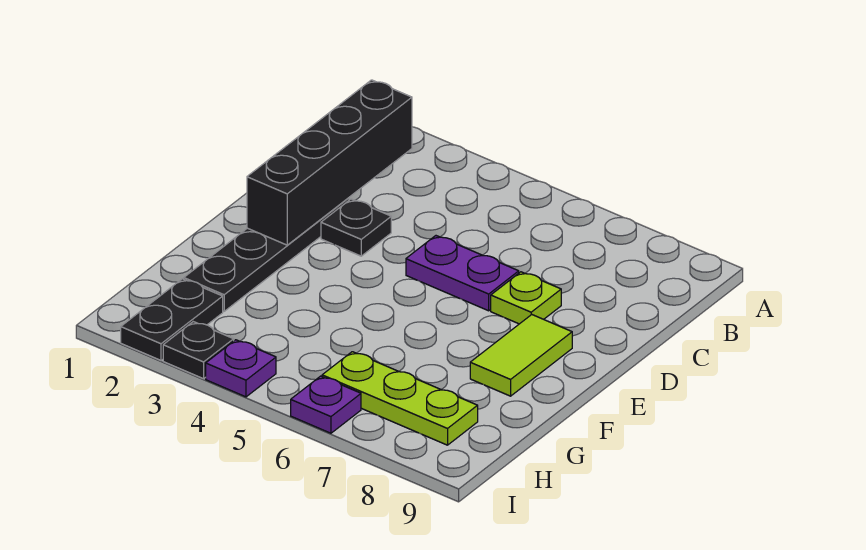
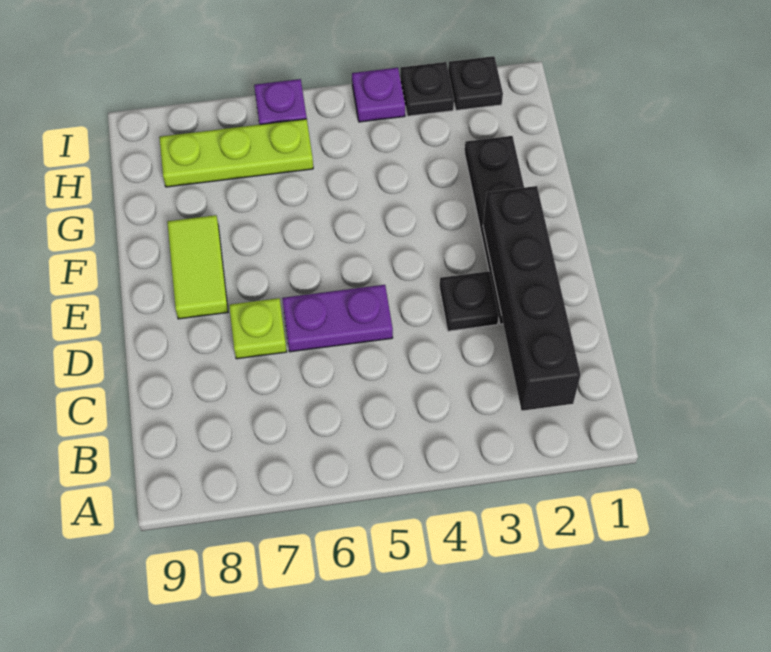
black 1x2 plate [121,279,223,360] -> black 1x1 plate [448,56,503,110]

